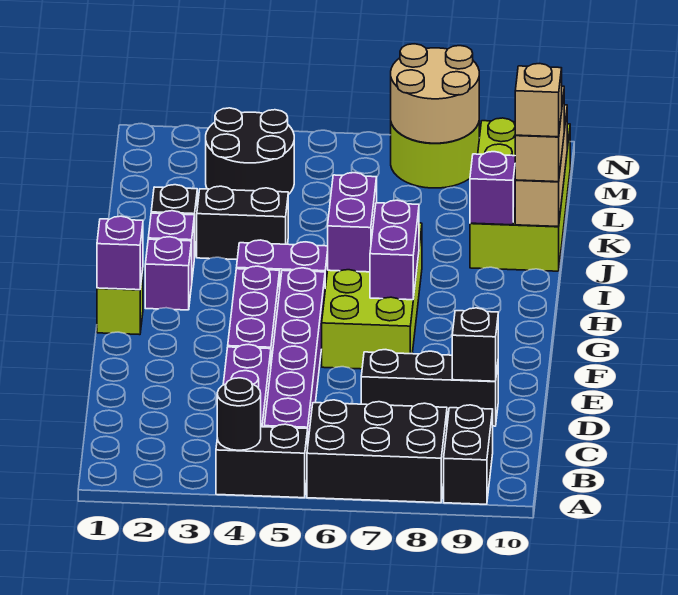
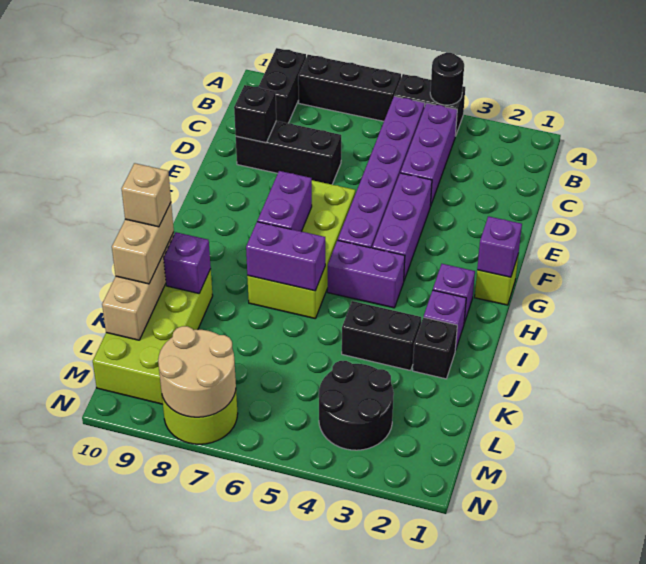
black 2x3 brick [307,400,447,503] -> black 1x3 brick [298,55,401,121]
purple 1x2 brick [328,173,377,272] -> purple 1x2 brick turned to [246,222,325,291]

